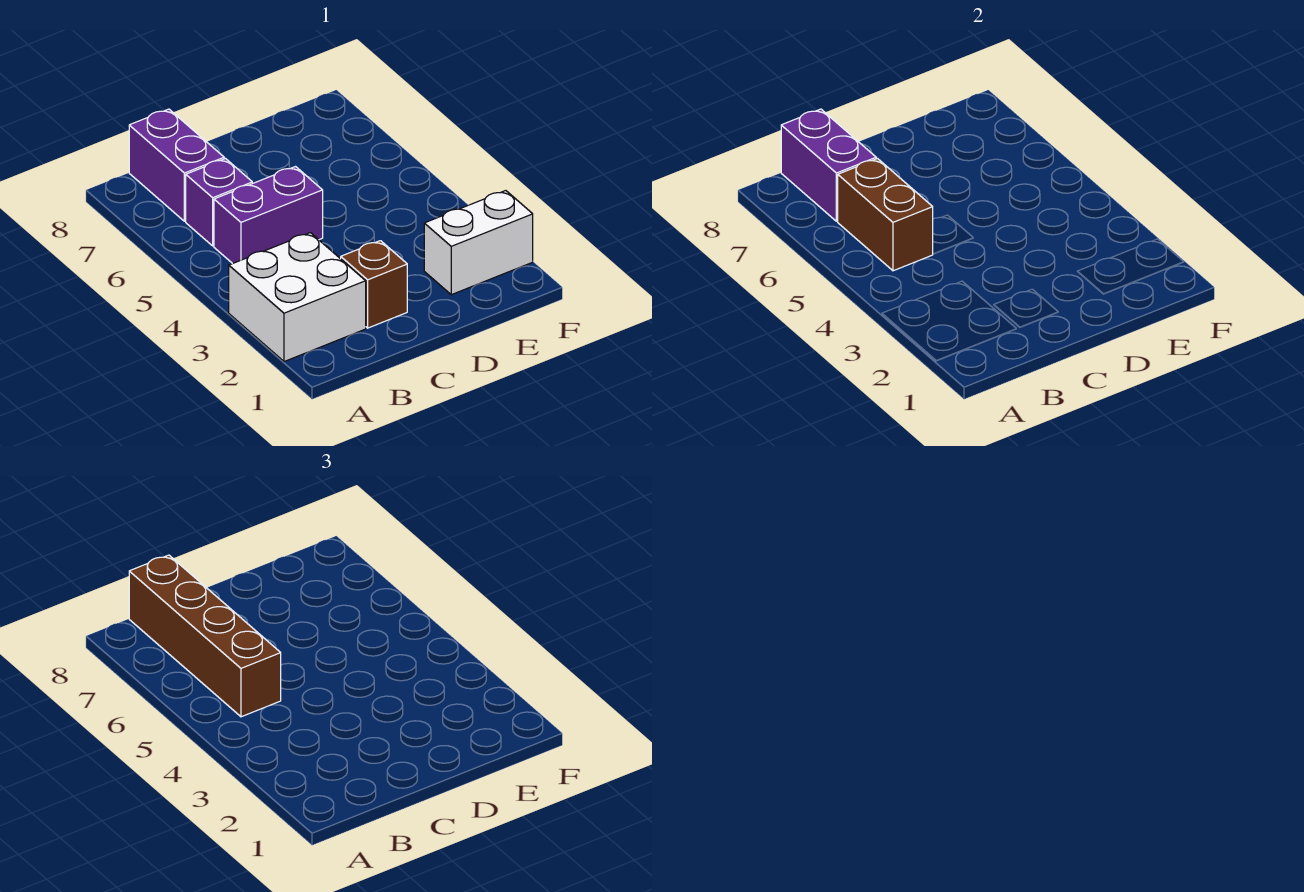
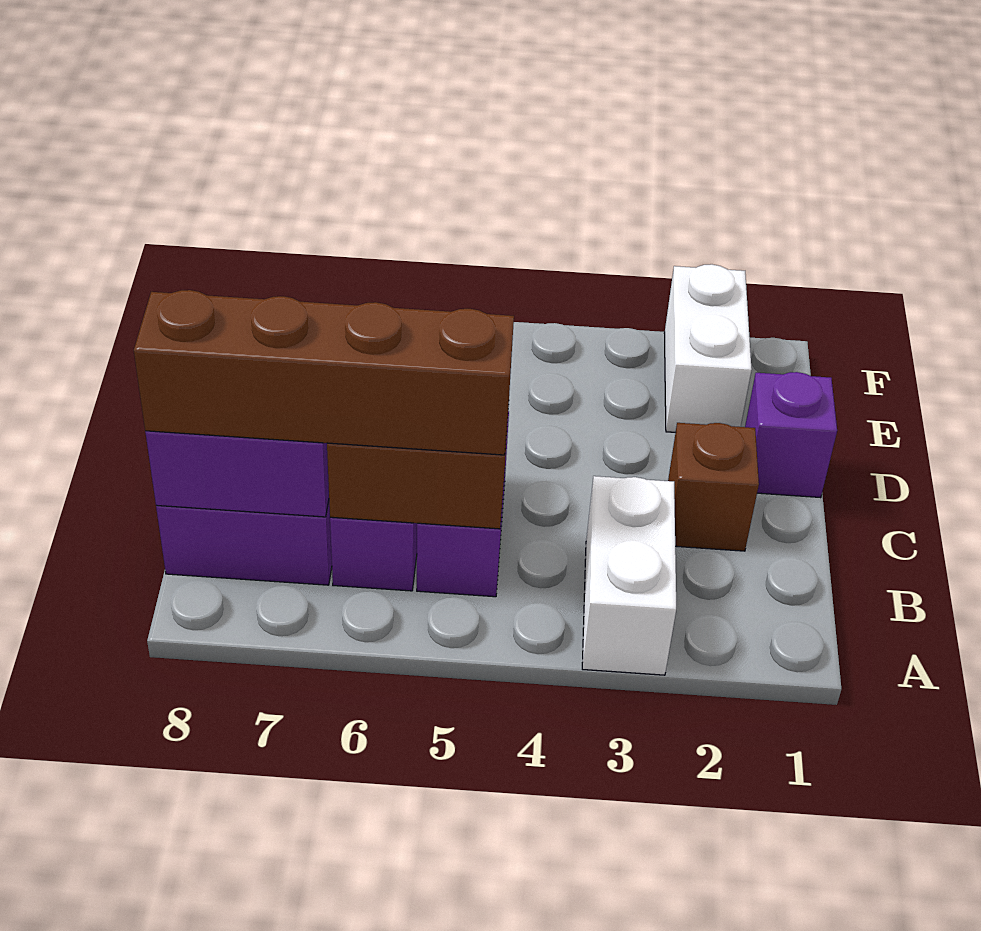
white 2x2 brick [229,233,366,362] -> white 1x2 brick [582,476,676,675]
none -> purple 1x1 brick [745,372,837,498]

